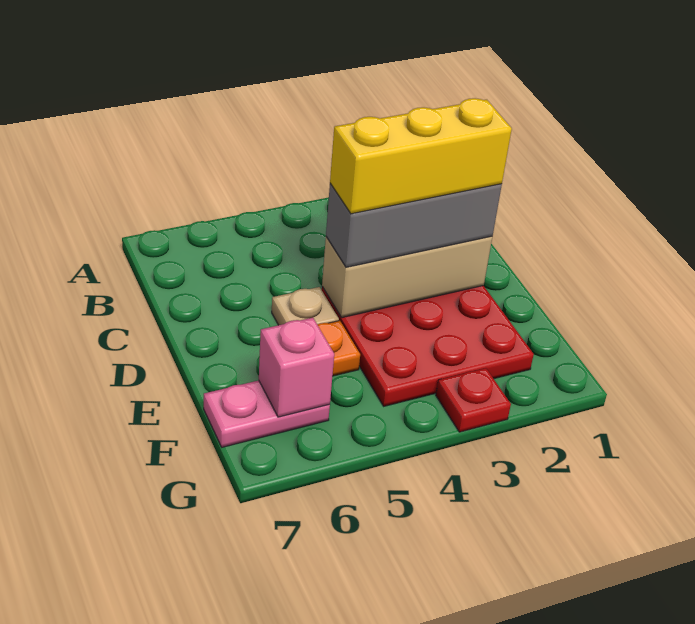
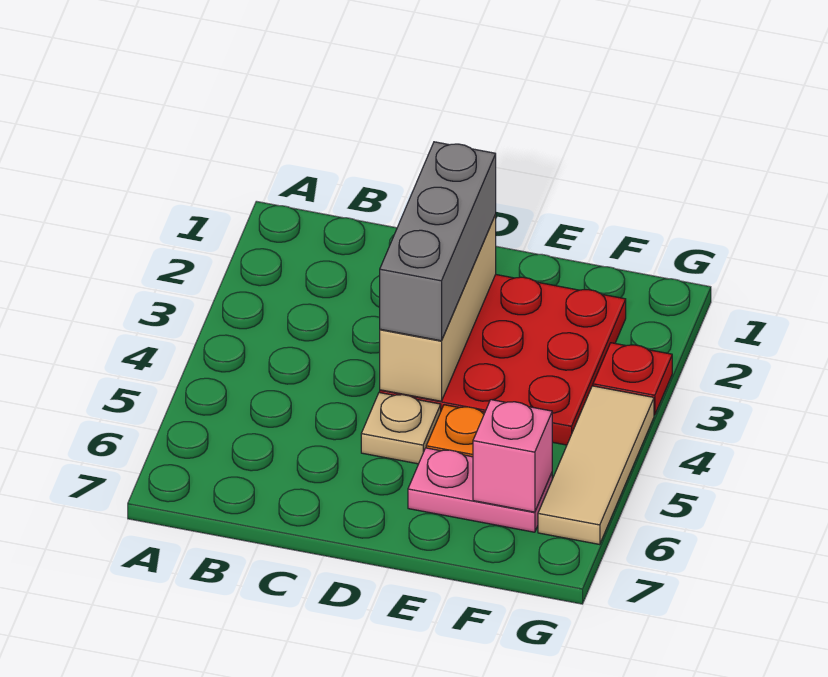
yellow 1x3 brick [330,98,512,214] -> none
pink 1x2 plate [204,380,330,447] -> pink 1x2 plate turned to [408,448,552,532]
none -> tan 1x3 tile [538,386,654,545]

